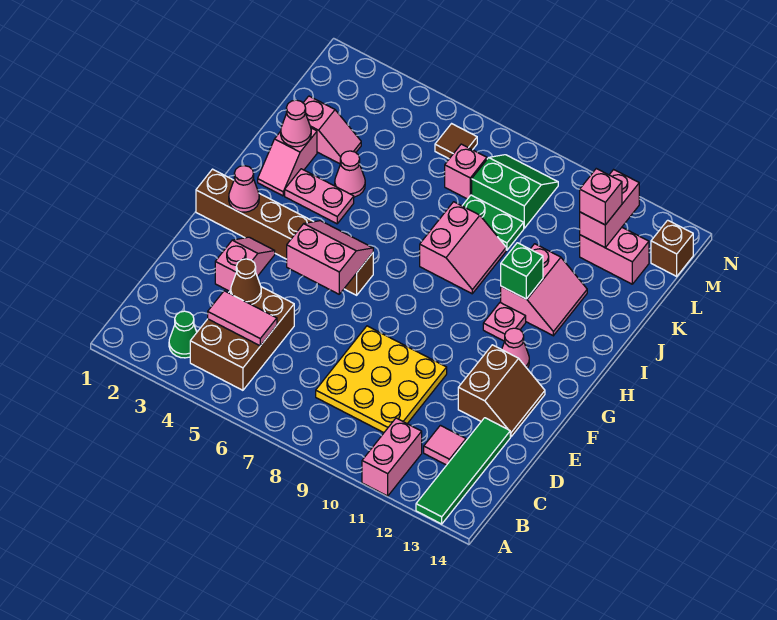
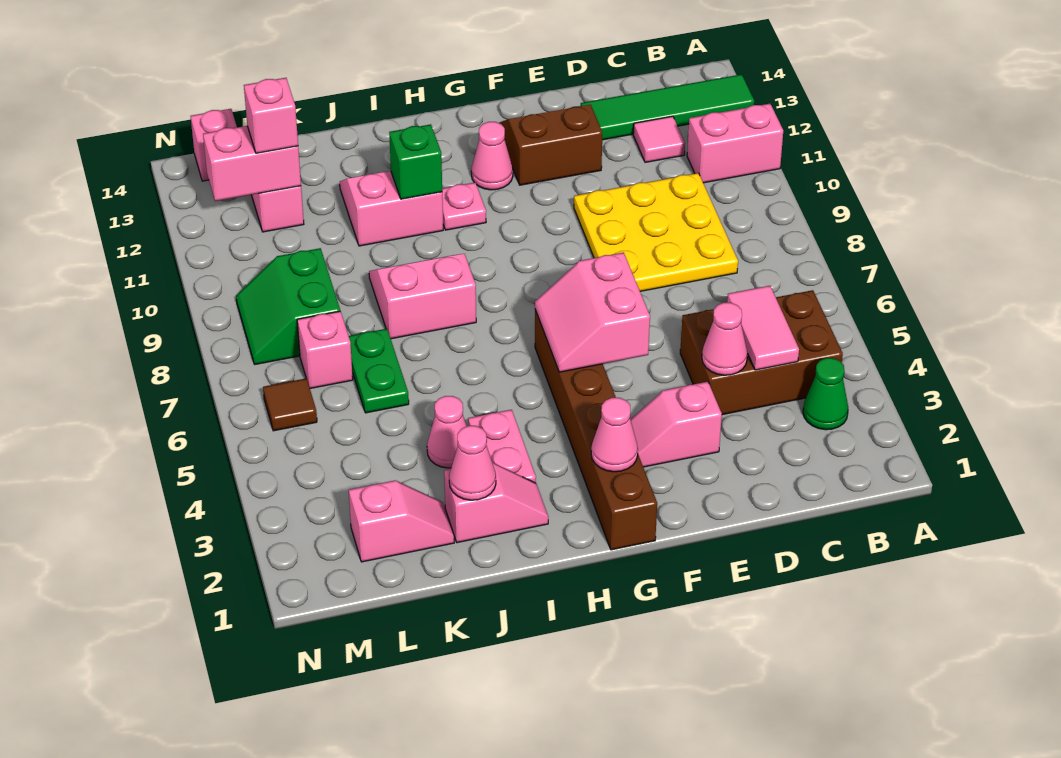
brown 1x1 cone [231,259,261,305] -> pink 1x1 cone [702,303,748,375]
pink 1x2 slope [303,96,361,164] -> pink 1x2 slope turned to [349,480,454,562]
green 1x2 plate [462,195,524,250] -> green 1x2 plate moved to [349,329,409,413]
brown 1x1 brick [651,220,693,276] -> pink 1x1 brick [191,109,237,181]

